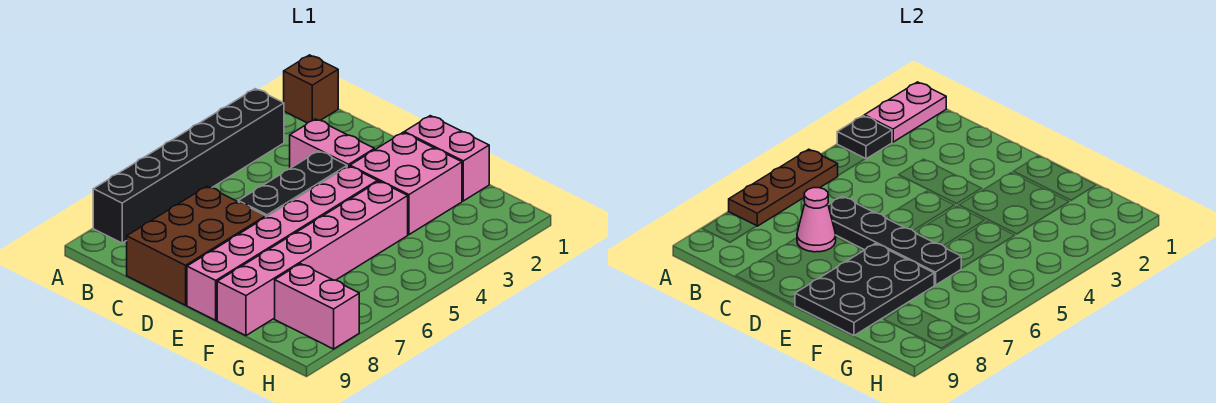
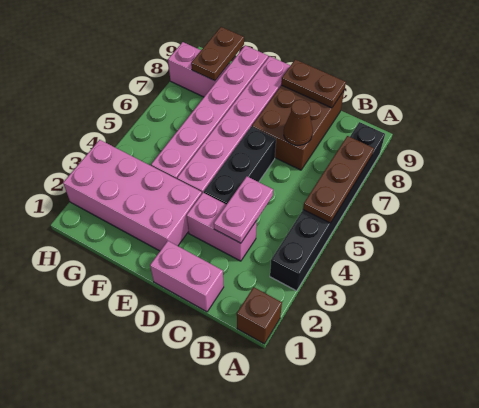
pink 1x2 plate [864,82,946,142] -> pink 1x2 plate moved to [214,177,273,243]
black 1x1 plate [837,116,892,159] -> none
black 1x4 plate [828,197,961,285] -> none
pink 1x1 cone [797,188,836,252] -> brown 1x1 cone [284,100,313,145]
none -> brown 1x2 plate [281,60,346,108]
pink 1x2 brick [404,116,489,201] -> pink 1x2 brick moved to [150,241,224,312]
pink 2x2 brick [350,133,462,235] -> pink 2x4 brick [63,140,202,251]
black 2x3 plate [795,244,934,336] -> none
none -> brown 1x2 plate [191,27,244,81]

